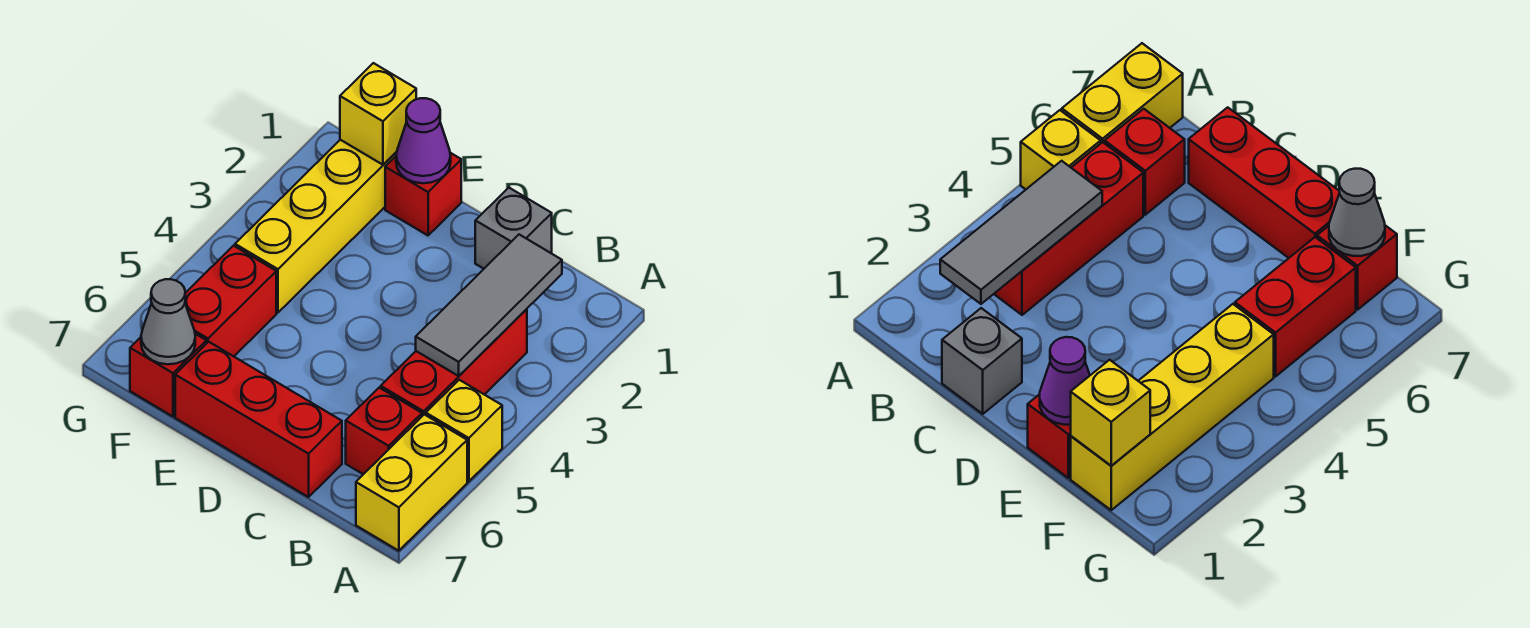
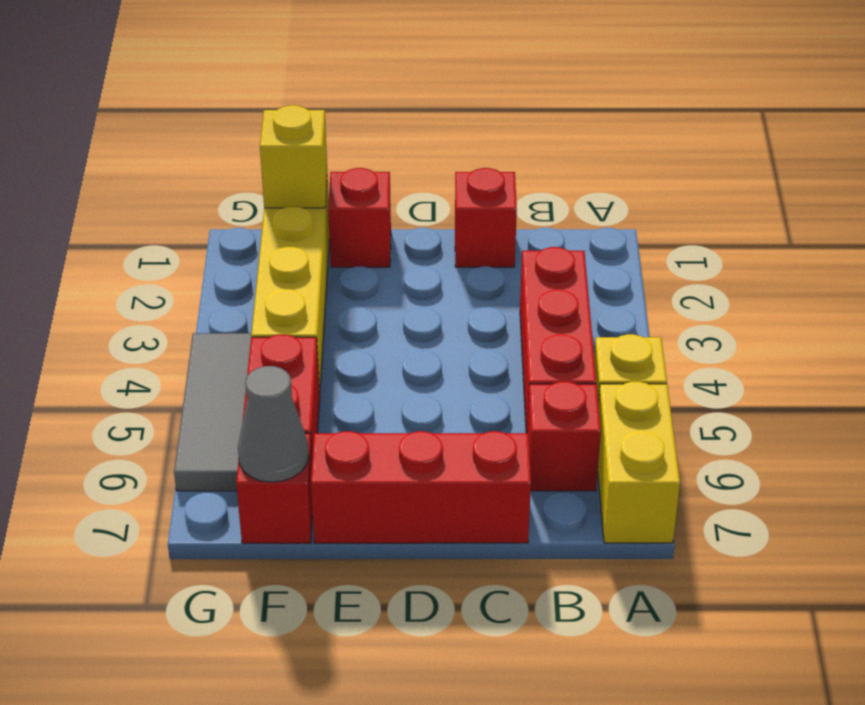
grey 1x3 tile [416,235,562,376] -> grey 1x3 tile moved to [174,333,251,491]
grey 1x1 brick [475,188,552,269] -> red 1x1 brick [455,168,517,267]
purple 1x1 cone [396,98,451,183] -> none

